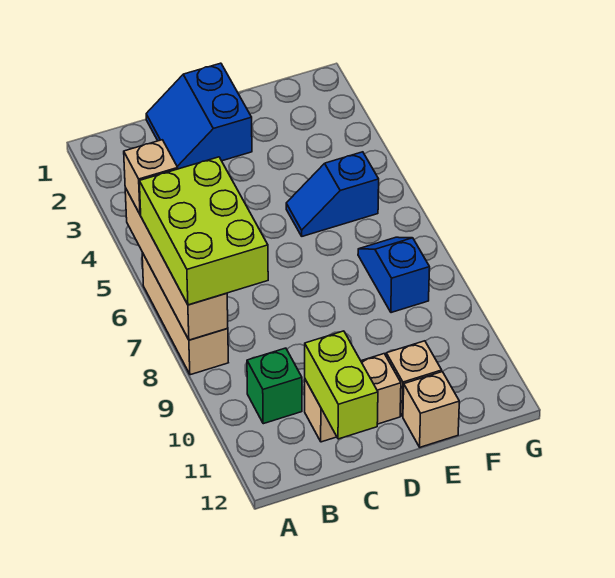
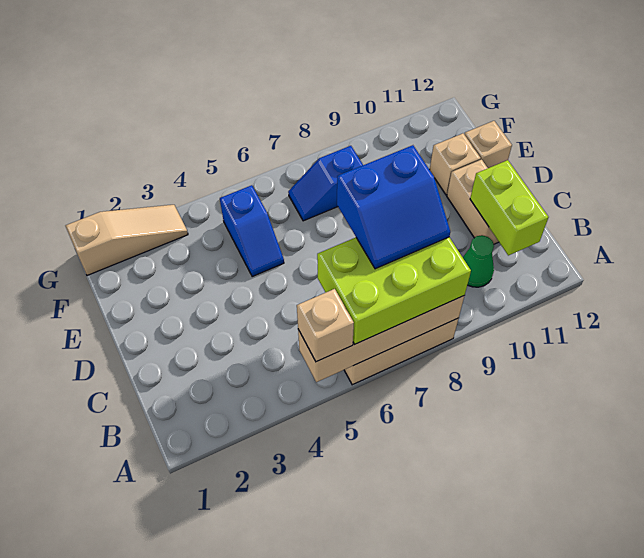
green 1x1 brick [247,348,302,424] -> green 1x1 cone [463,235,494,287]
blue 2x2 slope [146,63,252,169] -> blue 2x2 slope moved to [337,145,450,269]
lime 1x2 brick [305,331,378,439] -> lime 1x2 brick turned to [470,160,549,255]
none -> tan 1x3 slope [66,205,188,275]

